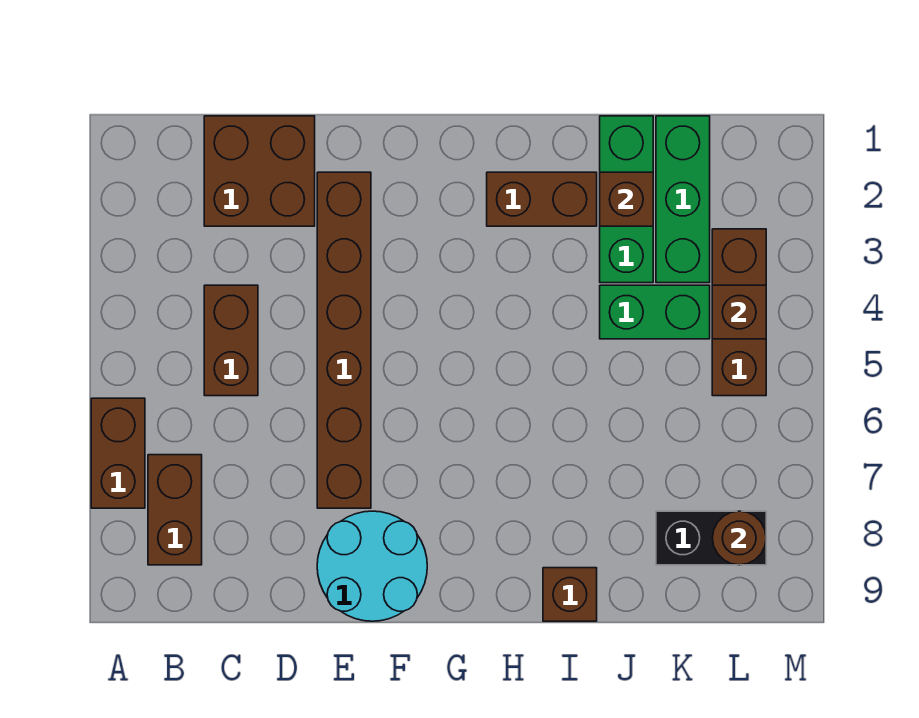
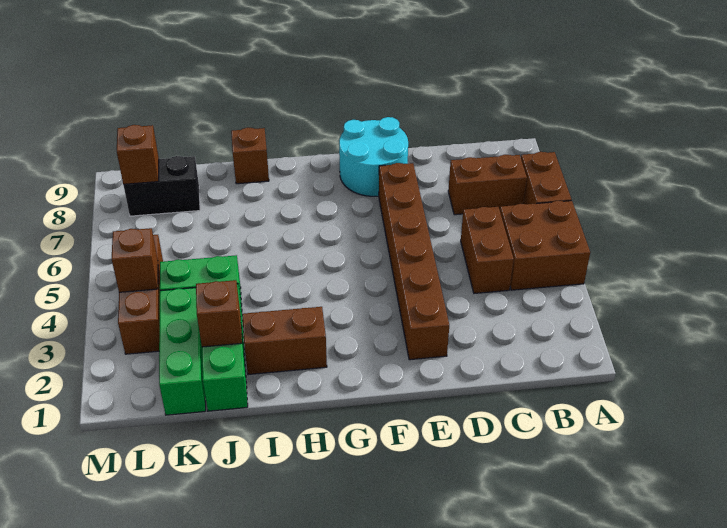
brown 1x2 brick [148,455,202,565] -> brown 1x2 brick turned to [448,155,527,215]
brown 2x2 brick [204,116,315,226] -> brown 2x2 brick moved to [500,201,590,290]
brown 1x1 round brick [712,511,766,565] -> brown 1x1 brick [117,125,159,184]

